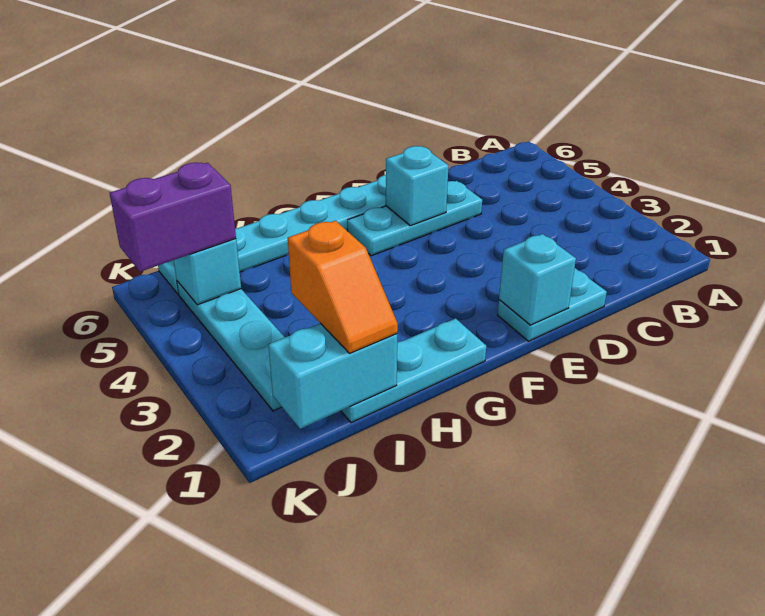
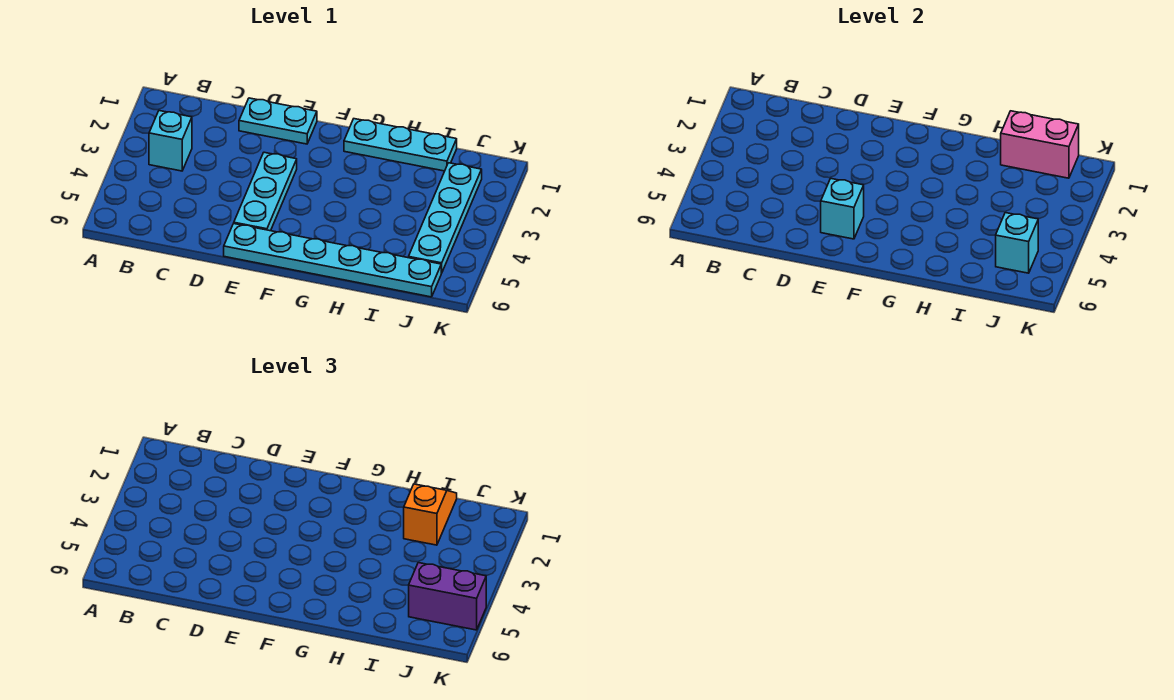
cyan 1x3 plate [347,181,482,256] -> cyan 1x3 plate turned to [234,152,297,231]
cyan 1x1 brick [499,234,576,325] -> cyan 1x1 brick moved to [149,111,192,171]
cyan 1x2 brick [268,323,397,429] -> pink 1x2 brick [1001,111,1079,178]

